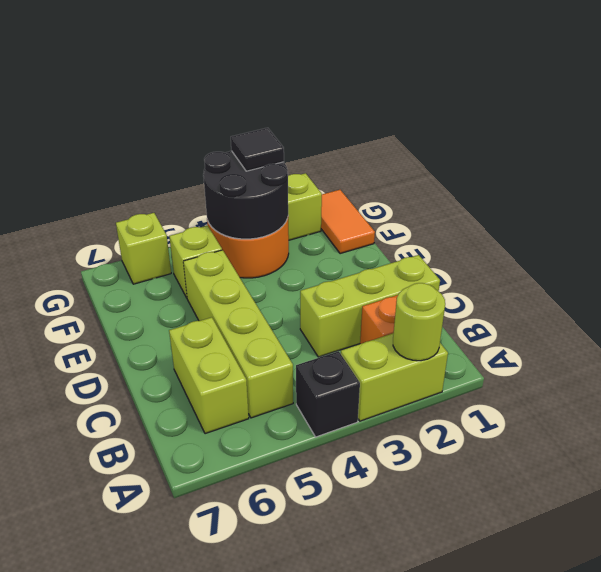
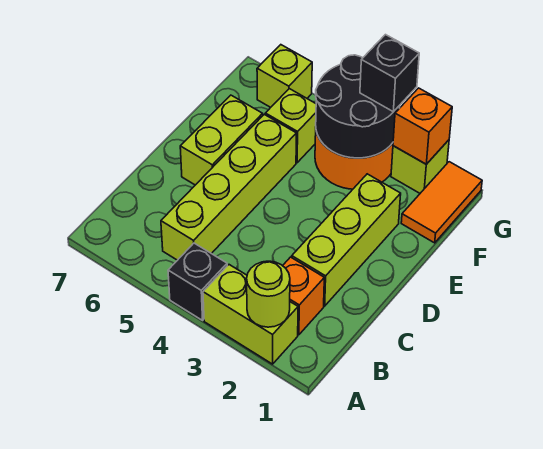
lime 1x2 brick [169,317,249,434] -> lime 1x2 brick moved to [180,95,263,185]
lime 1x3 brick [300,255,440,357] -> lime 1x3 brick turned to [292,174,401,306]
none -> orange 1x1 brick [393,88,452,164]
black 1x1 tile [231,128,284,171] -> black 1x1 brick [360,35,419,112]

